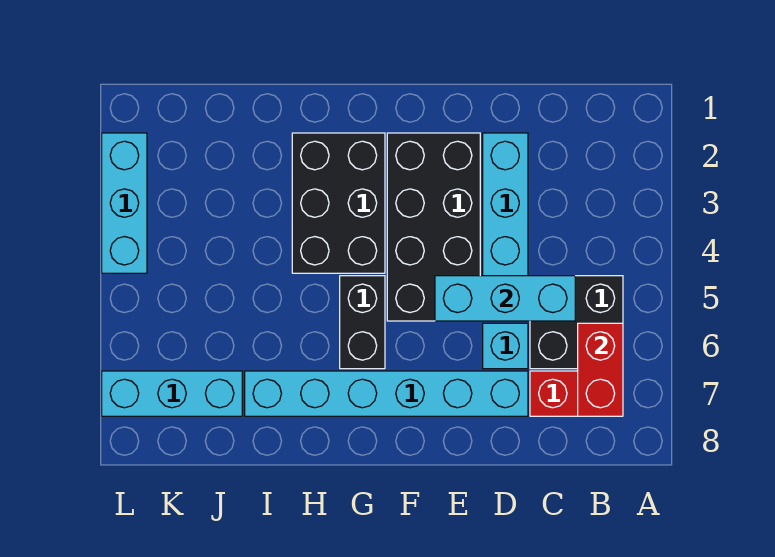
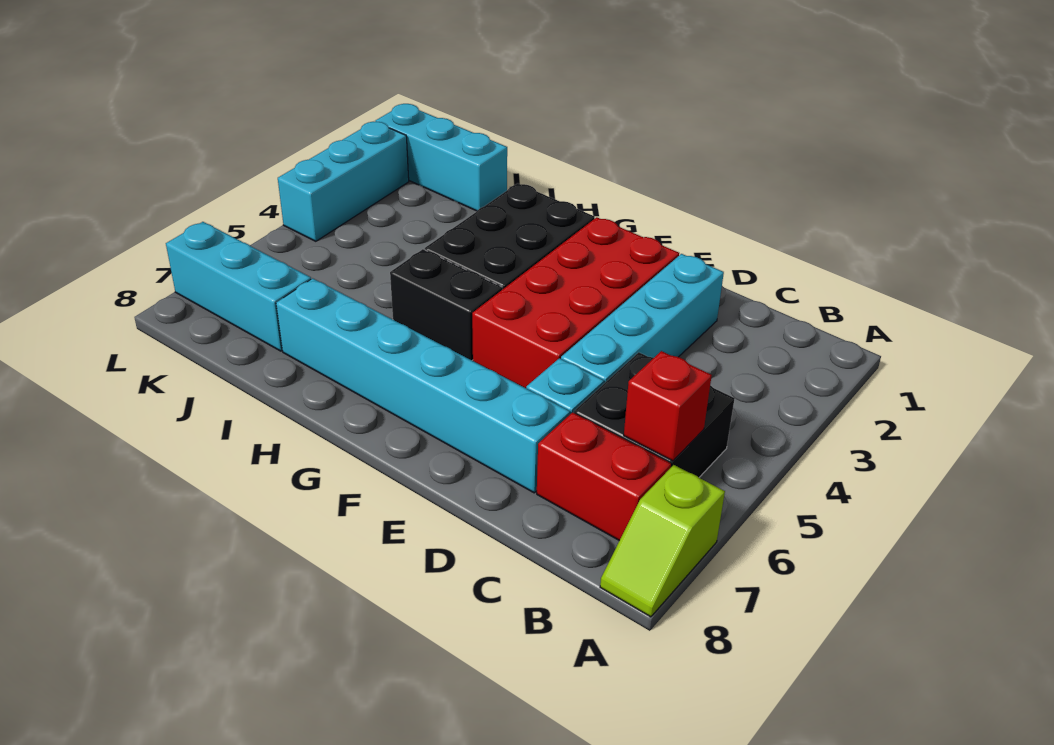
none -> lime 1x2 slope [600,465,725,617]
red 1x2 brick [578,323,623,416] -> red 1x1 brick [624,351,712,461]
cyan 1x3 brick [435,276,575,321] -> cyan 1x3 brick moved to [375,104,507,211]
black 2x4 brick [387,133,480,321] -> red 2x4 brick [472,217,679,388]
black 1x2 brick [340,276,385,369] -> black 1x2 brick turned to [390,249,502,360]

